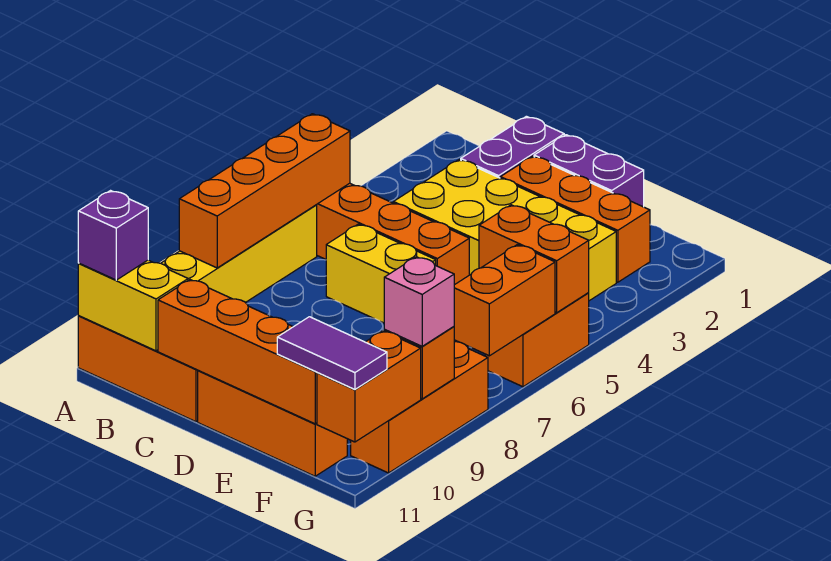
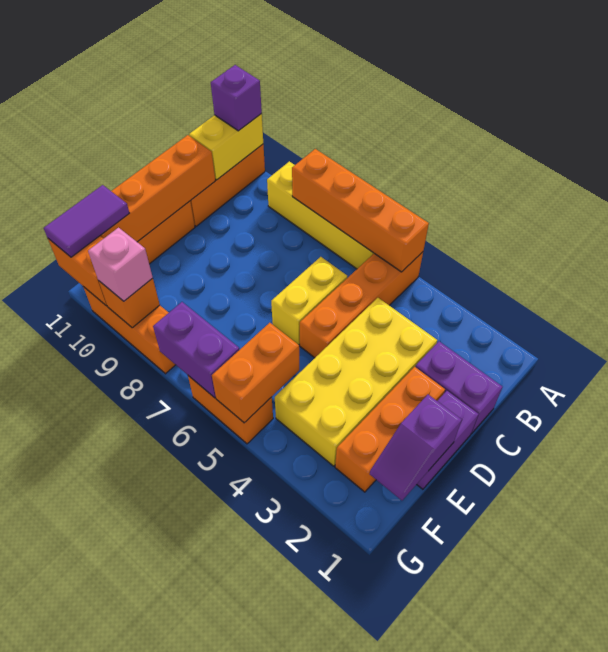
none -> purple 1x2 slope [370,395,462,500]
orange 1x2 brick [454,245,555,356] -> purple 1x2 brick [153,302,239,398]

